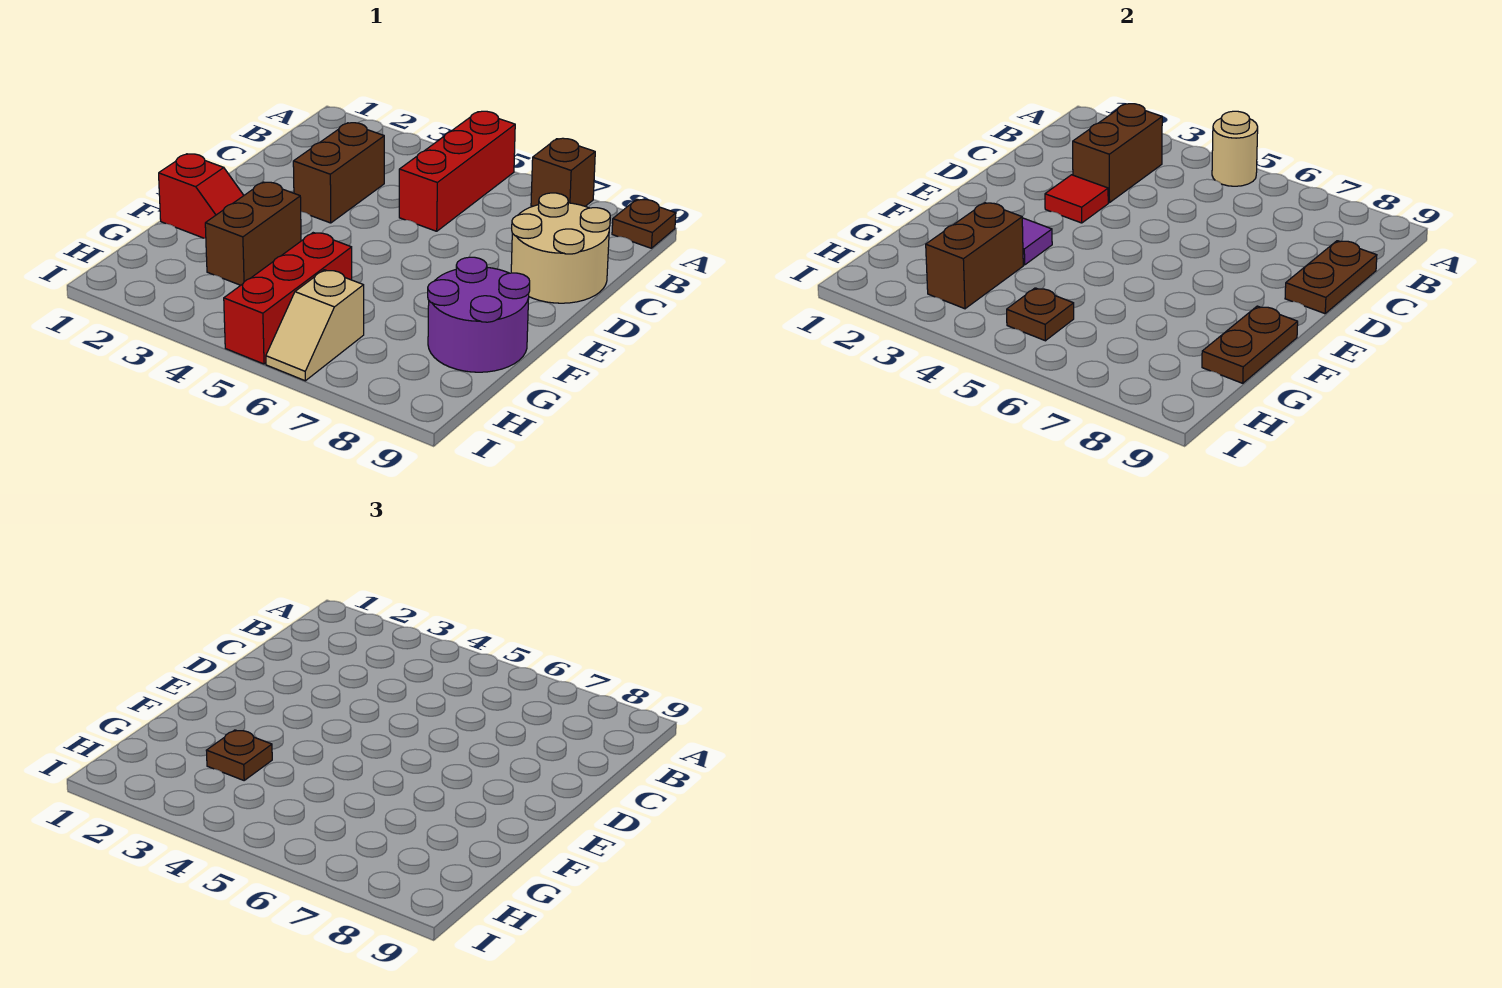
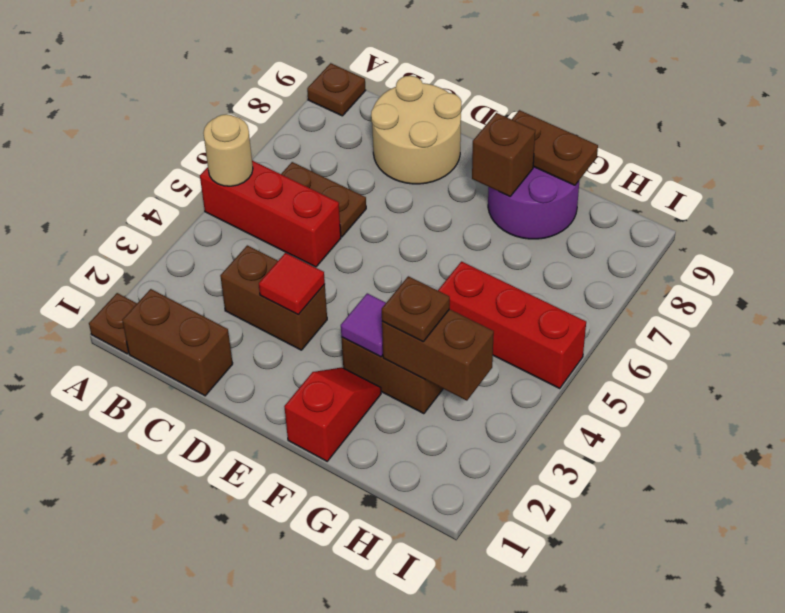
brown 1x1 brick [531,138,595,206] -> brown 1x1 brick moved to [472,113,535,197]
brown 1x2 brick [1073,104,1162,203] -> brown 1x2 brick moved to [122,289,233,396]
brown 1x2 plate [1285,241,1377,314] -> brown 1x2 plate moved to [281,162,366,237]
brown 1x1 plate [1007,288,1074,341] -> brown 1x1 plate moved to [89,293,137,354]
tan 1x2 slope [266,270,364,381] -> none

